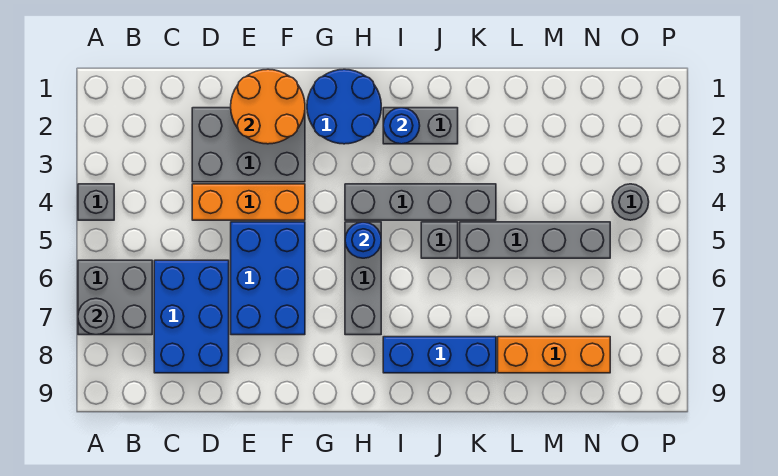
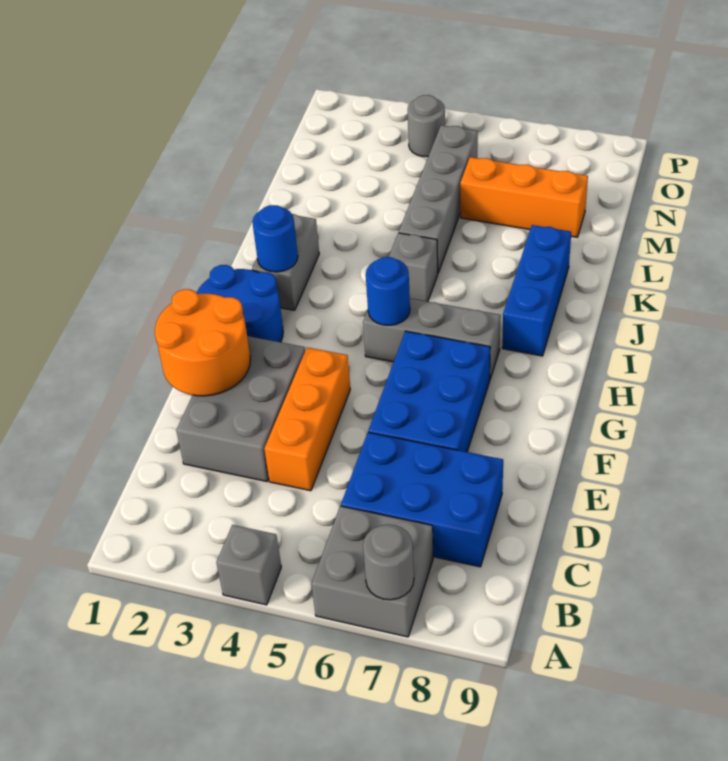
blue 2x3 brick [231,222,305,335] -> blue 2x3 brick turned to [368,331,490,452]
grey 1x4 brick [345,184,496,220] -> none
orange 1x3 brick [498,337,610,373] -> orange 1x3 brick turned to [460,157,588,237]

